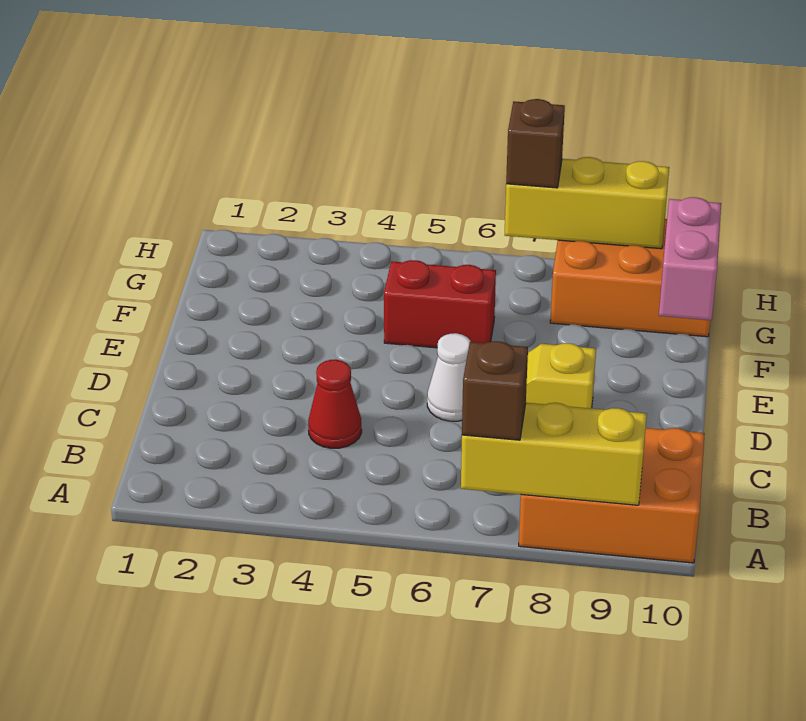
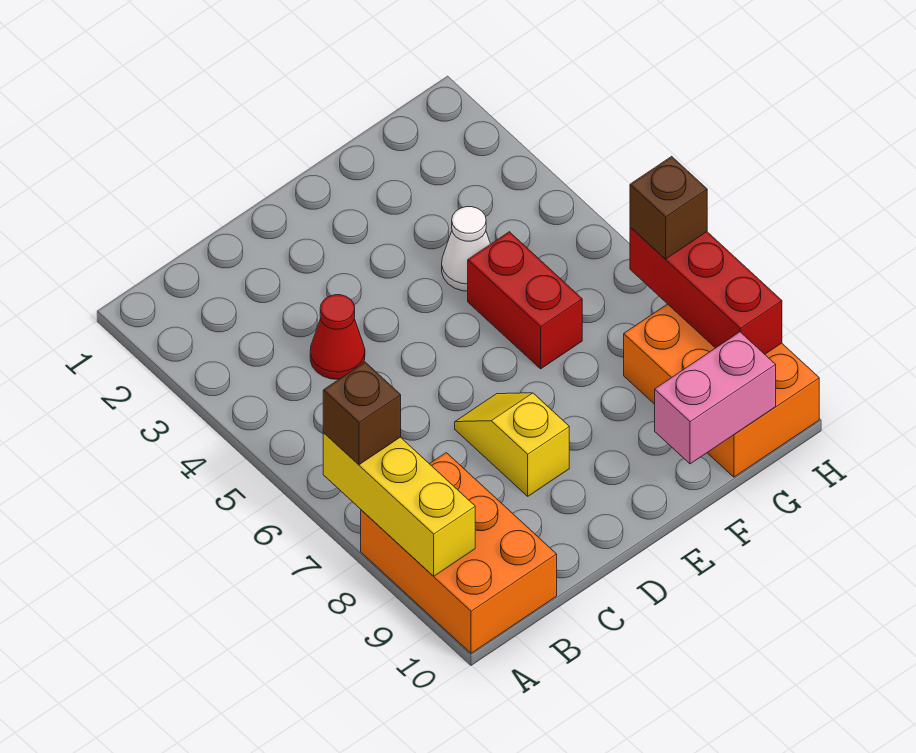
white 1x1 cone [427,333,471,421] -> white 1x1 cone moved to [442,207,490,291]
yellow 1x3 brick [505,157,669,249] -> red 1x3 brick [630,227,782,354]

